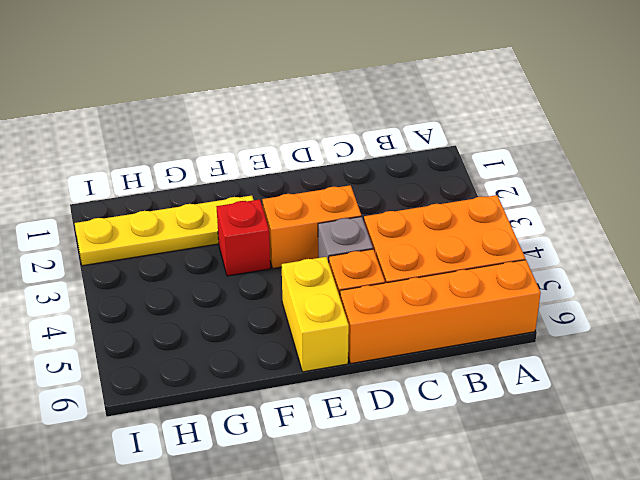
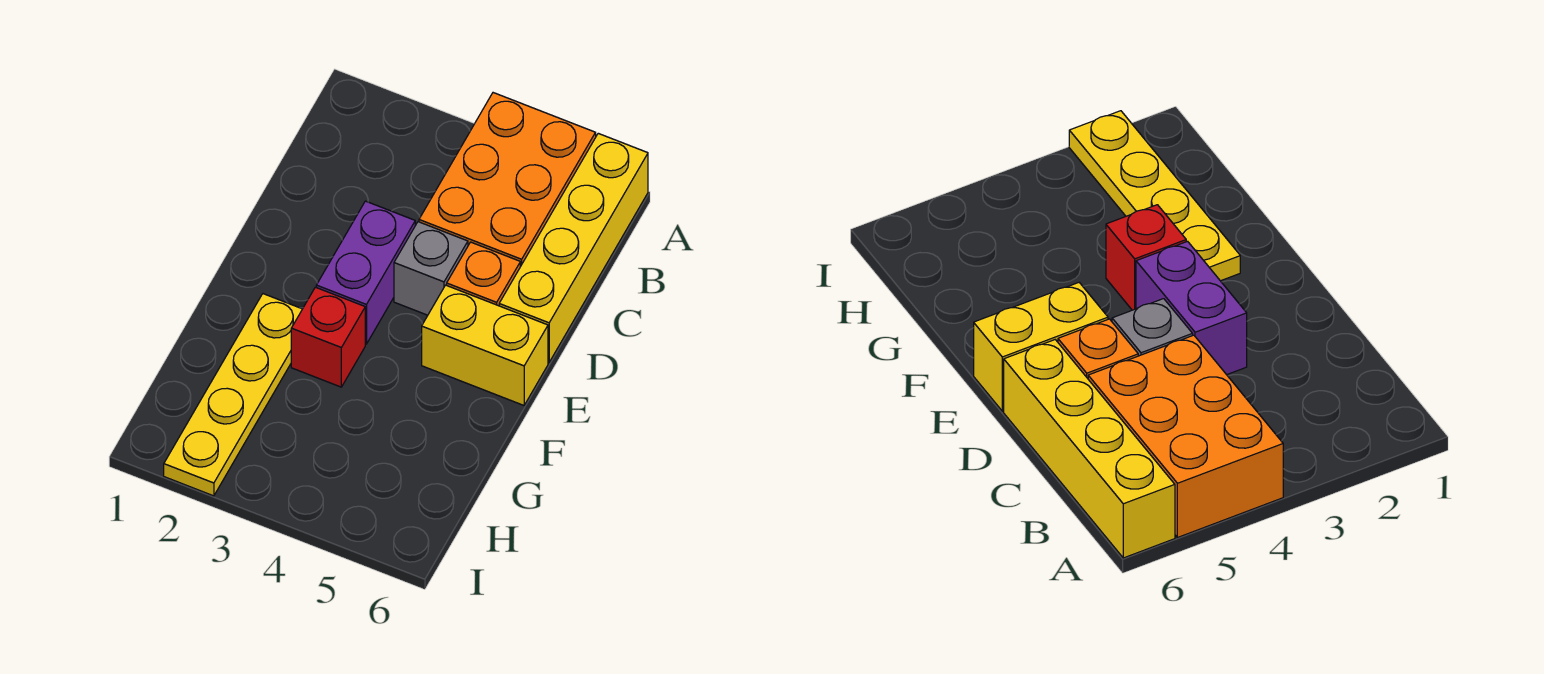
orange 1x4 brick [340,260,541,364] -> yellow 1x4 brick [499,133,648,362]
orange 1x2 brick [262,185,361,269] -> purple 1x2 brick [316,201,415,344]

